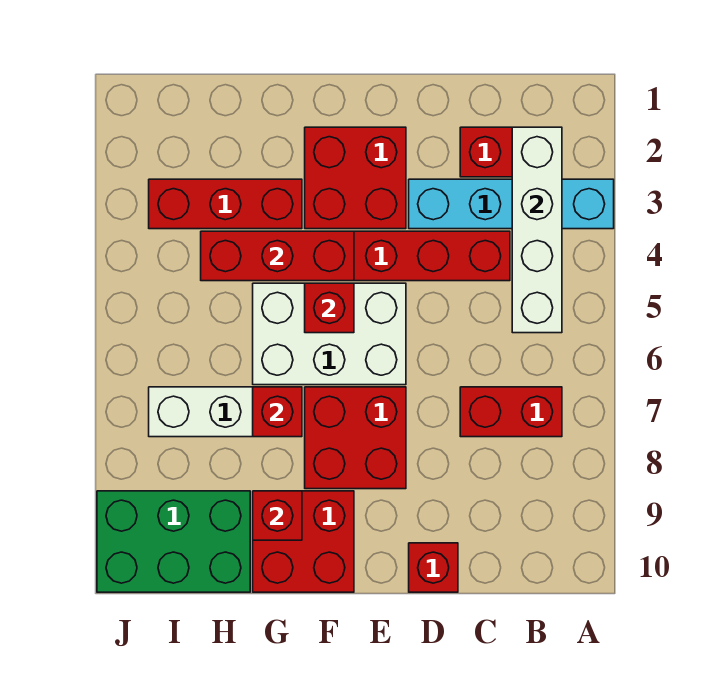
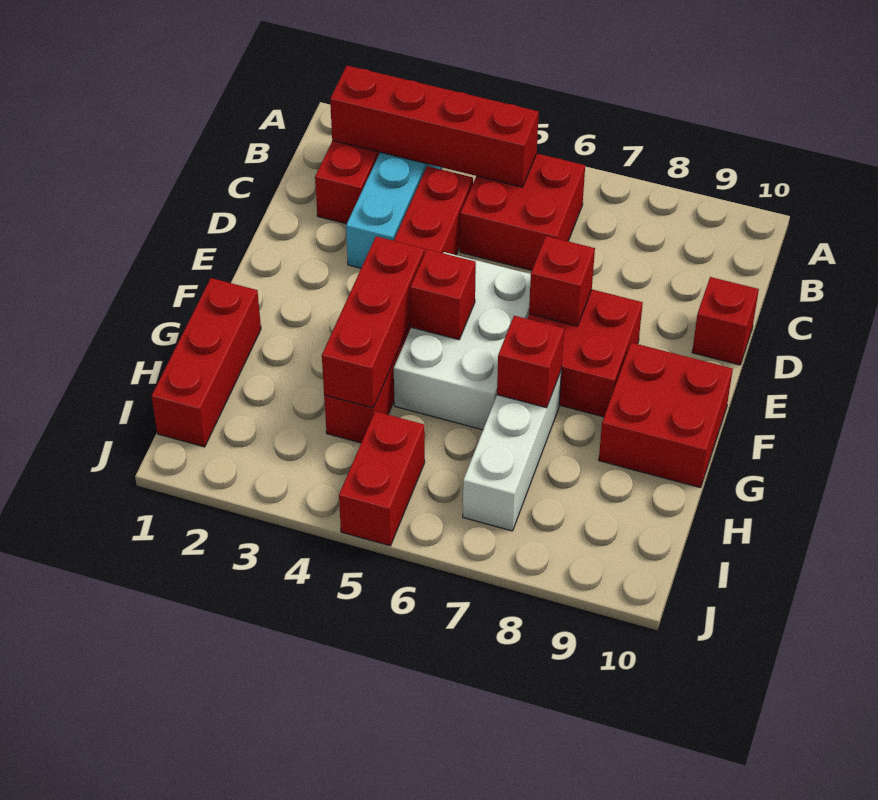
white 1x4 brick [512,127,562,333] -> red 1x4 brick [330,66,539,187]
red 1x2 brick [460,387,562,437] -> red 1x2 brick moved to [339,411,425,546]
red 2x2 brick [305,127,406,229] -> red 2x2 brick moved to [460,154,585,270]
red 1x3 brick [149,179,302,229] -> red 1x3 brick moved to [152,278,261,447]
red 1x1 brick [253,491,302,540] -> red 1x1 brick moved to [529,236,595,326]
green 2x3 brick [97,491,250,592] -> none

